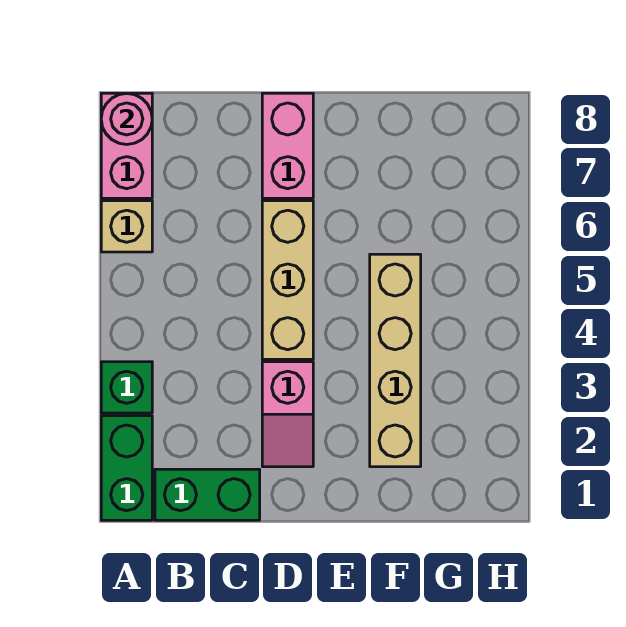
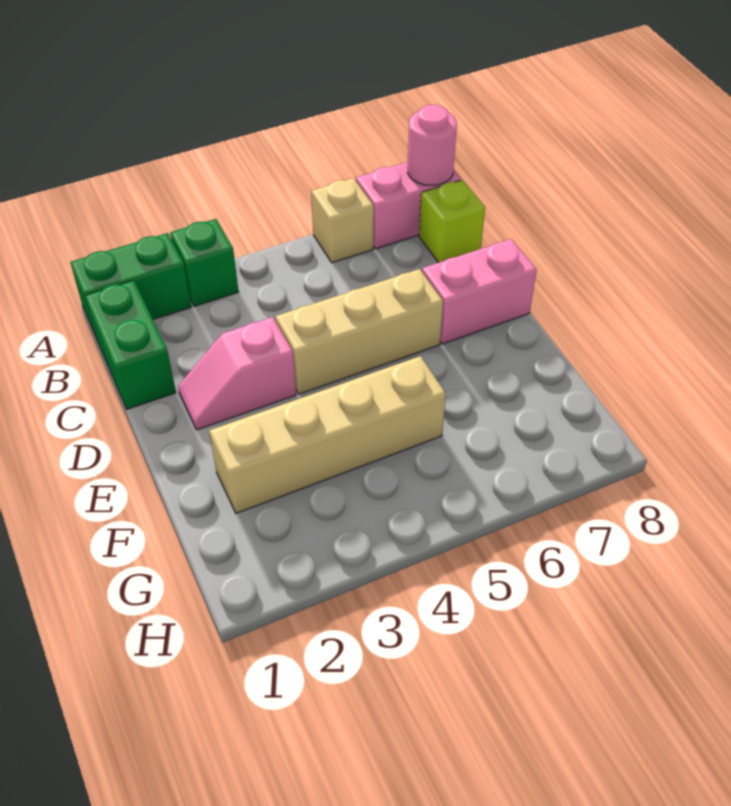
none -> lime 1x1 brick [419,180,485,263]

